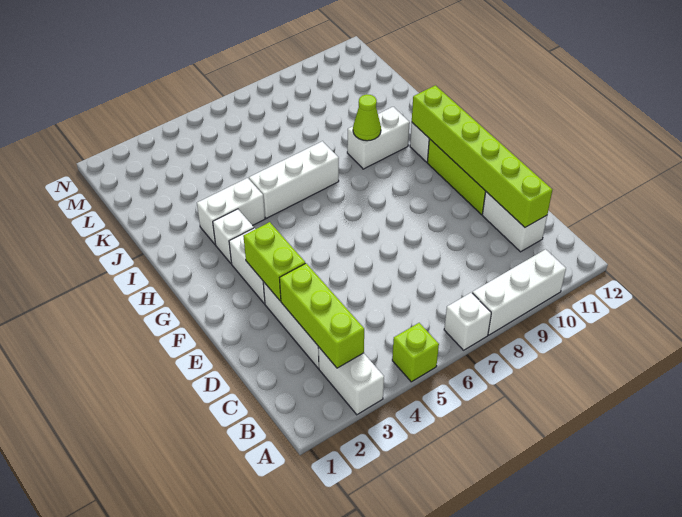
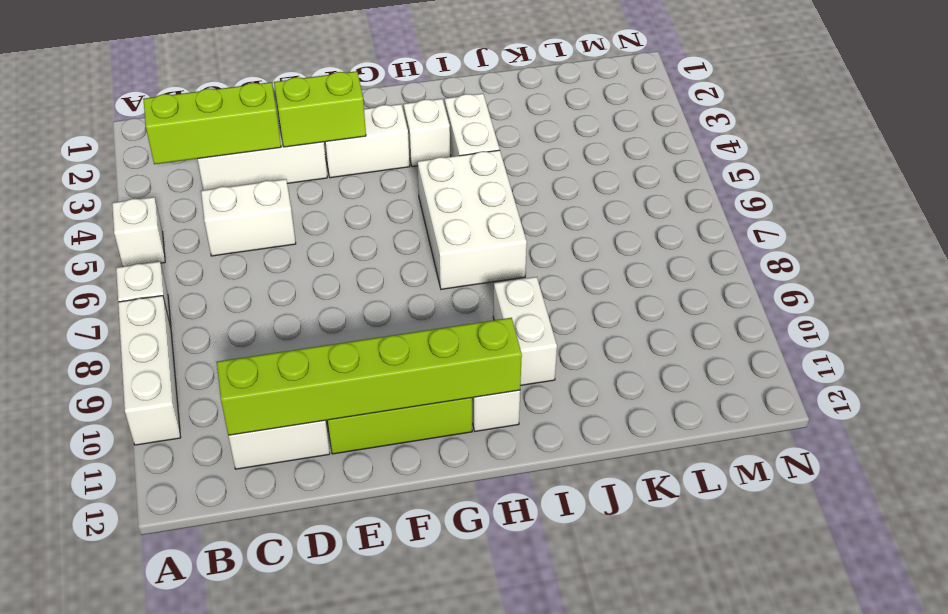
white 1x2 brick [318,347,384,415] -> white 1x2 brick moved to [201,179,296,256]
lime 1x1 brick [392,323,439,382] -> white 1x1 brick [112,197,165,267]
white 1x3 brick [249,141,339,218] -> white 2x3 brick [418,150,527,289]
lime 1x1 cone [353,94,381,141] -> none

